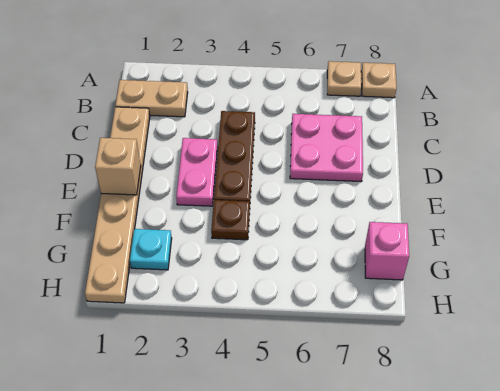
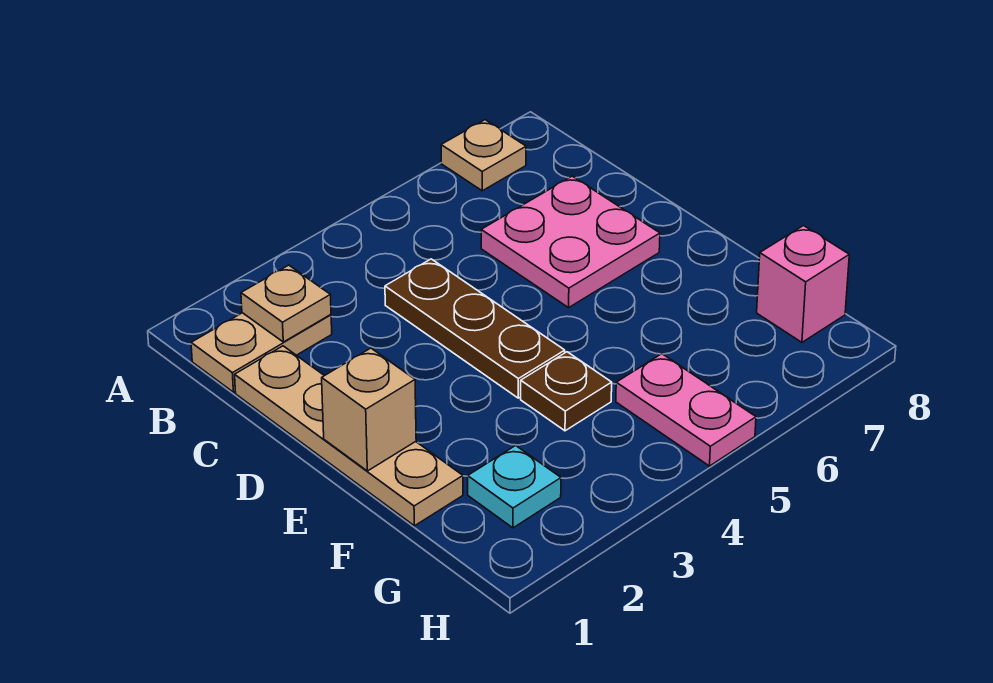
tan 1x1 plate [361,63,397,98] -> tan 1x1 plate moved to [241,265,331,342]
tan 1x6 plate [85,107,150,303] -> tan 1x4 plate [235,346,463,526]
pink 1x2 plate [176,138,218,206] -> pink 1x2 plate moved to [616,354,756,466]

